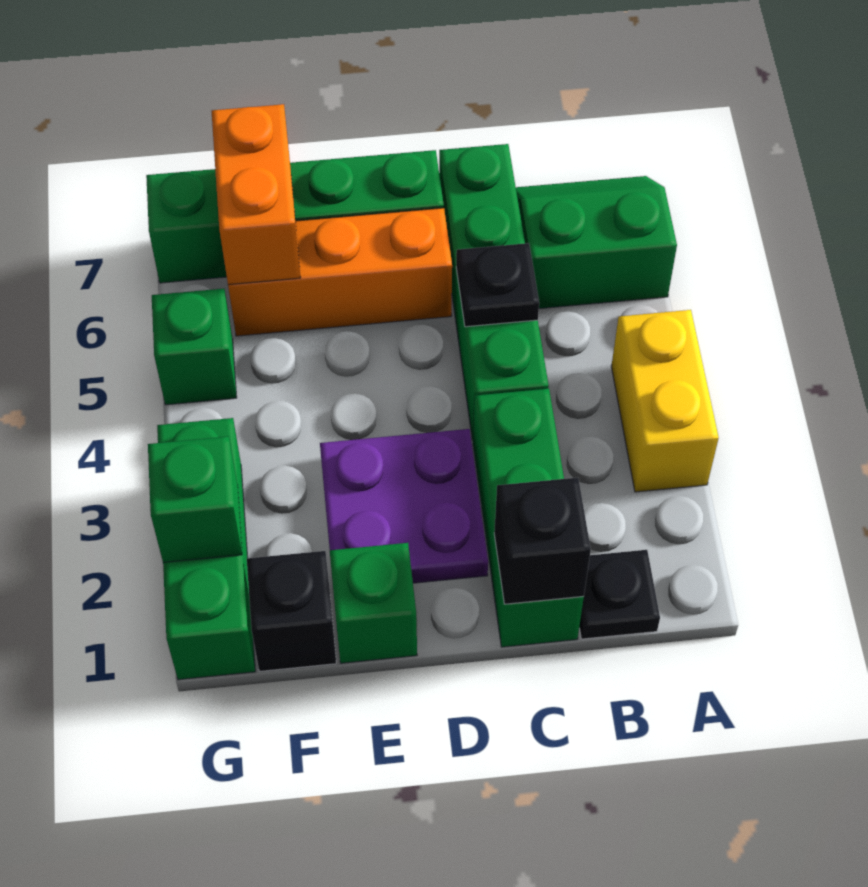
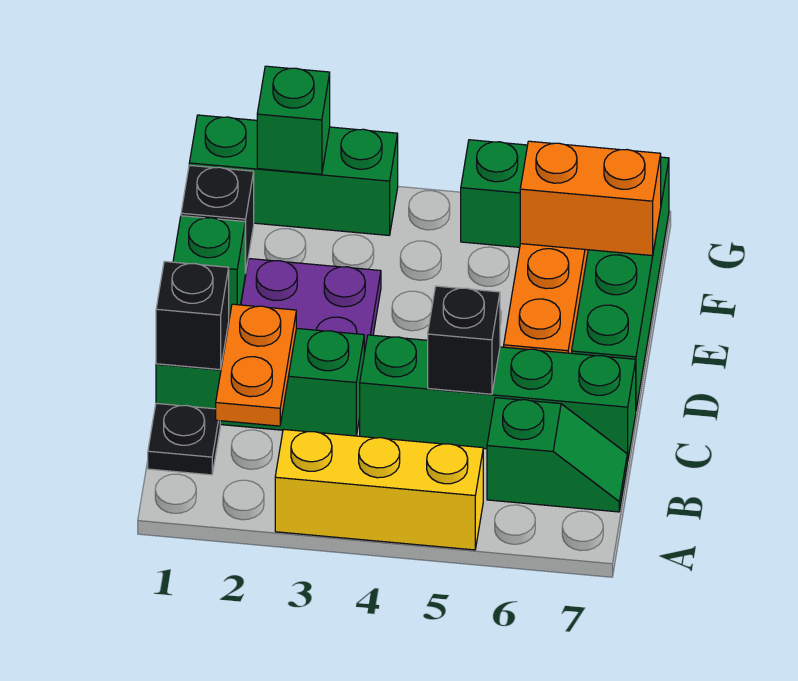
yellow 1x2 brick [611,310,719,492] -> yellow 1x3 brick [275,429,483,550]
green 2x2 slope [516,176,677,309] -> green 1x2 slope [487,398,627,512]
none -> orange 1x2 plate [216,304,296,426]
black 1x1 plate [456,243,539,327] -> black 1x1 brick [428,286,500,394]

